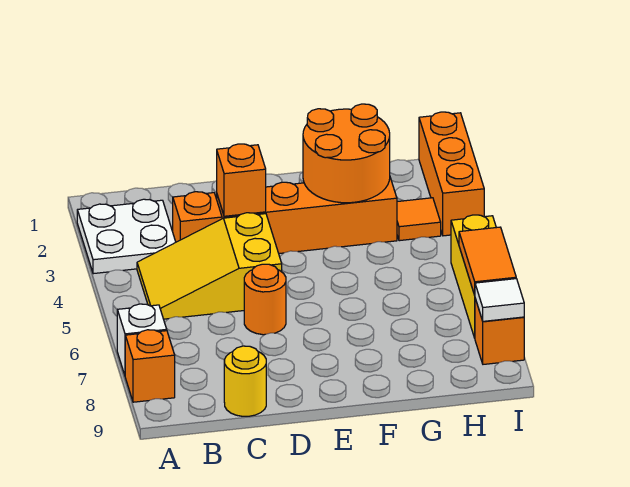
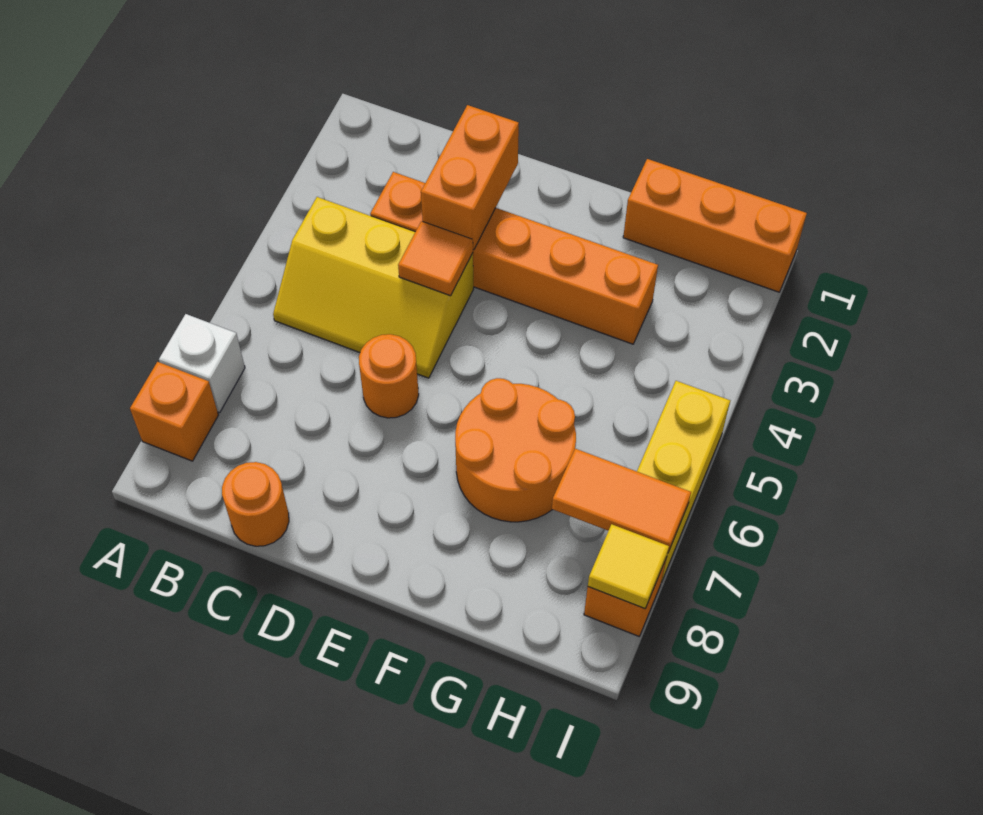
white 2x2 plate [77,199,176,274] -> none
yellow 2x3 slope [137,213,282,319] -> yellow 2x3 slope turned to [273,197,473,378]
yellow 1x1 round brick [224,346,266,416] -> orange 1x1 round brick [222,462,289,546]
orange 1x1 brick [217,144,266,216] -> orange 1x2 brick [421,105,519,250]
orange 2x2 round brick [303,104,390,203] -> orange 2x2 round brick moved to [455,378,576,522]
orange 1x1 tile [397,198,441,241] -> orange 1x1 tile moved to [398,221,473,296]
orange 1x3 brick [419,112,484,236] -> orange 1x3 brick turned to [623,159,807,292]
orange 1x2 tile [459,227,516,295] -> orange 1x2 tile turned to [552,449,691,552]
white 1x1 tile [475,279,524,321] -> yellow 1x1 tile [588,524,669,609]

